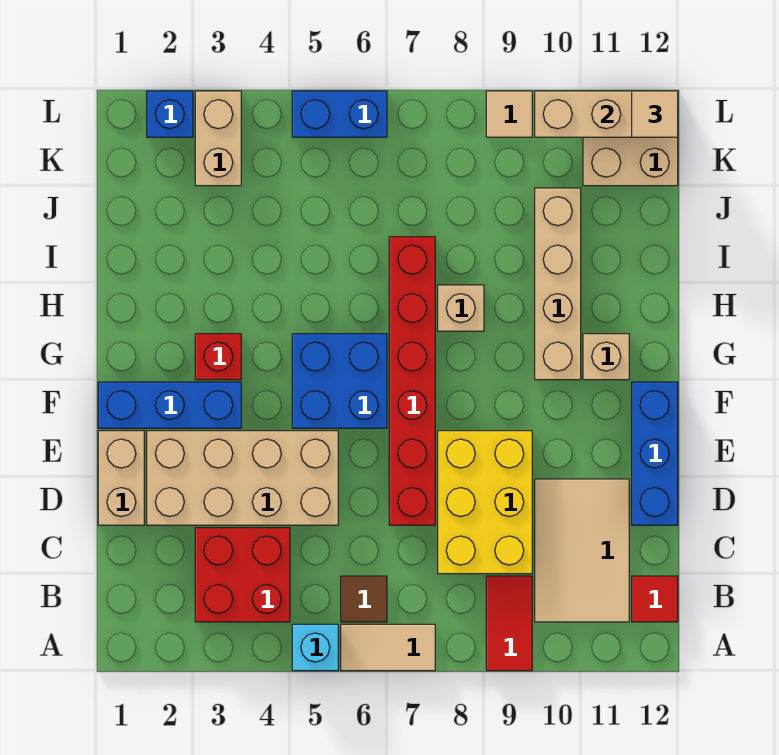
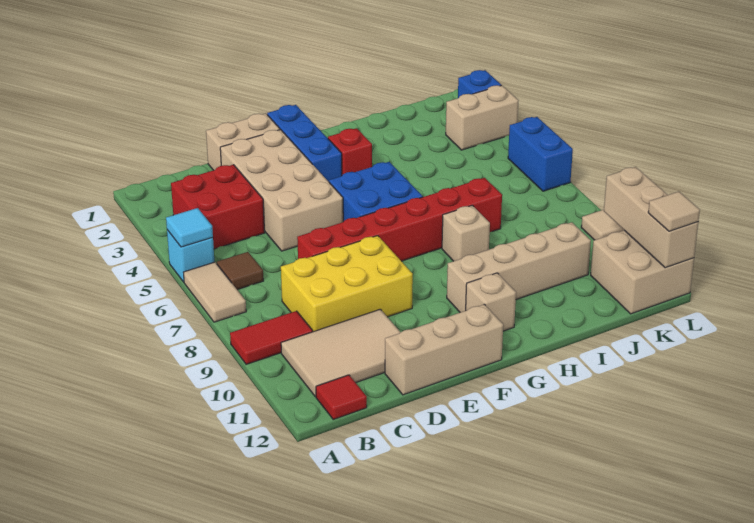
none -> cyan 1x1 tile [166,208,213,247]
blue 1x3 brick [632,382,678,525] -> tan 1x3 brick [385,304,503,395]

